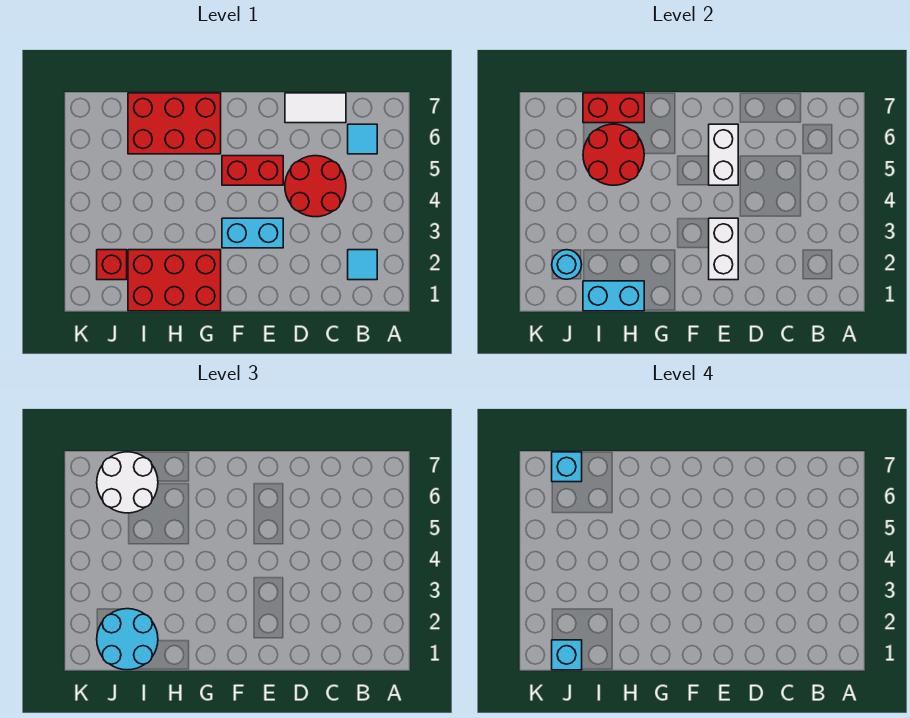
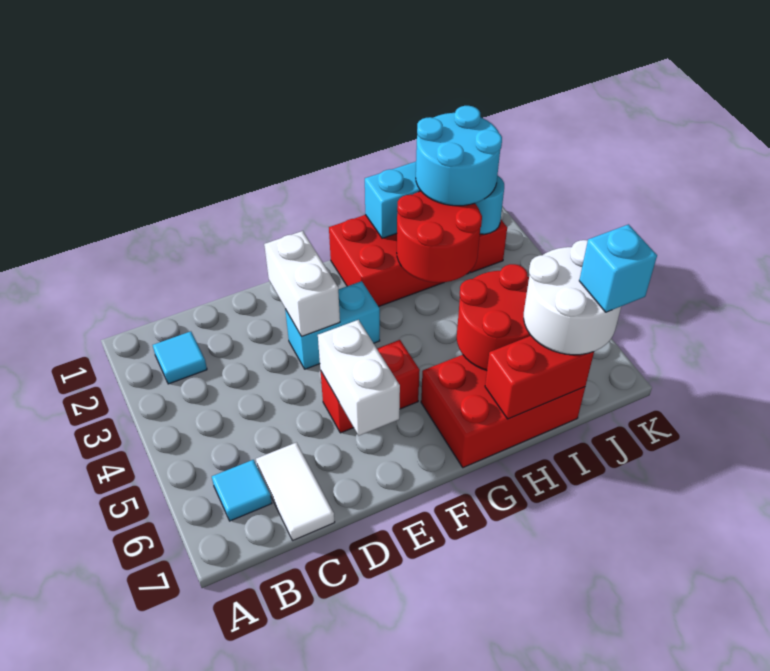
red 2x2 round brick [285,156,346,217] -> red 2x2 round brick moved to [397,191,482,283]
white 1x2 tile [285,93,346,123] -> white 1x2 tile turned to [256,442,335,540]
cyan 1x1 brick [552,640,582,670] -> none

